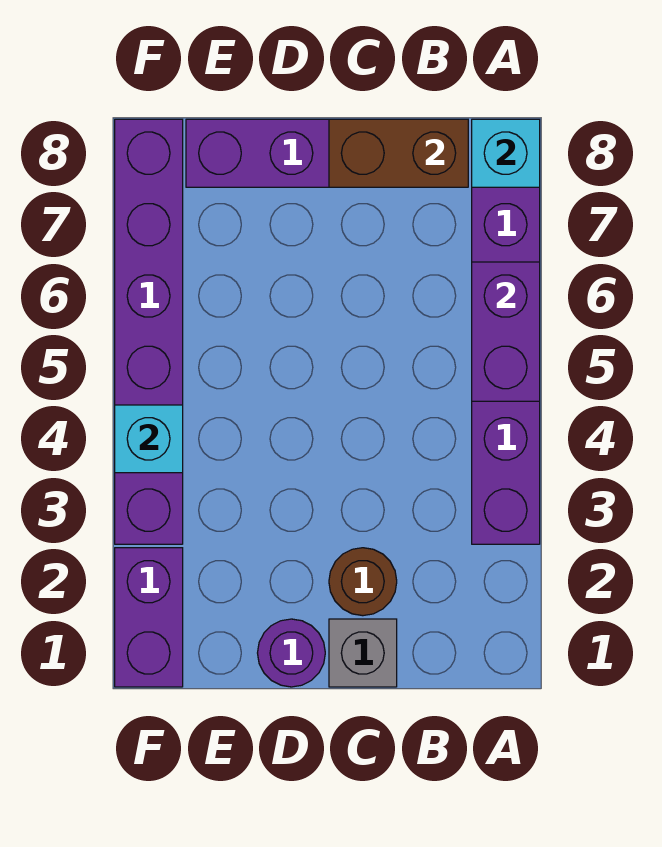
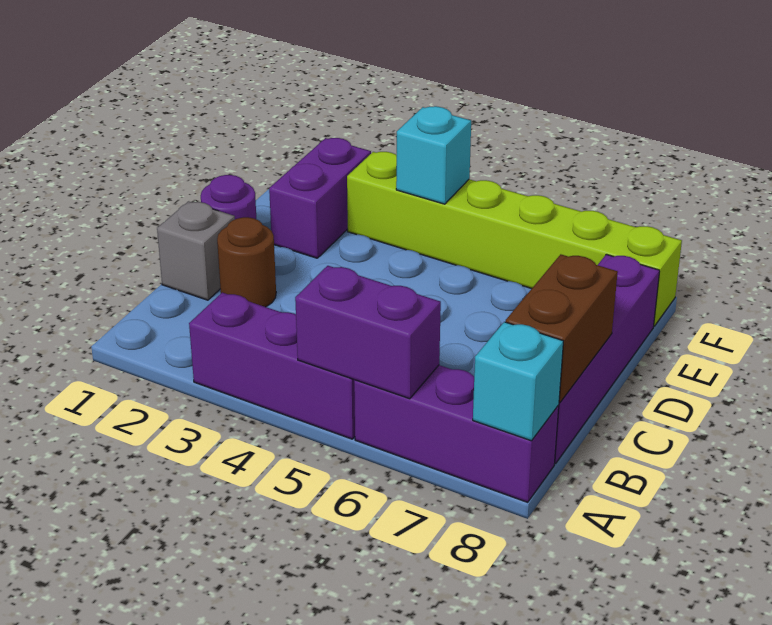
purple 1x2 brick [115,548,183,687] -> purple 1x2 brick turned to [269,138,371,258]
purple 1x6 brick [115,119,183,544] -> lime 1x6 brick [347,152,682,326]

